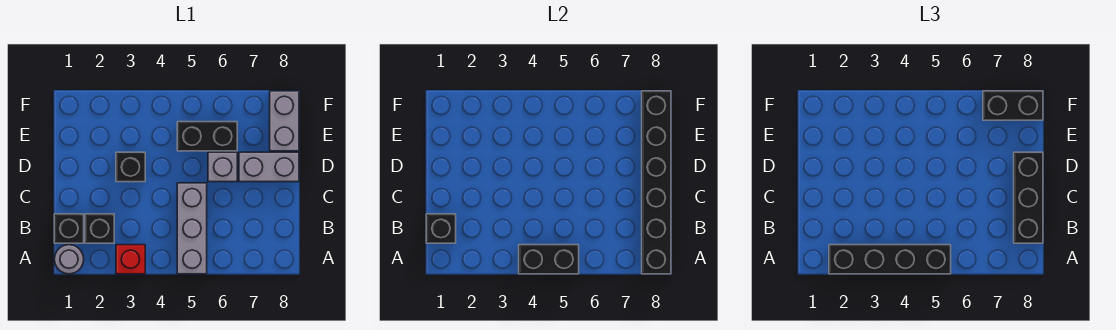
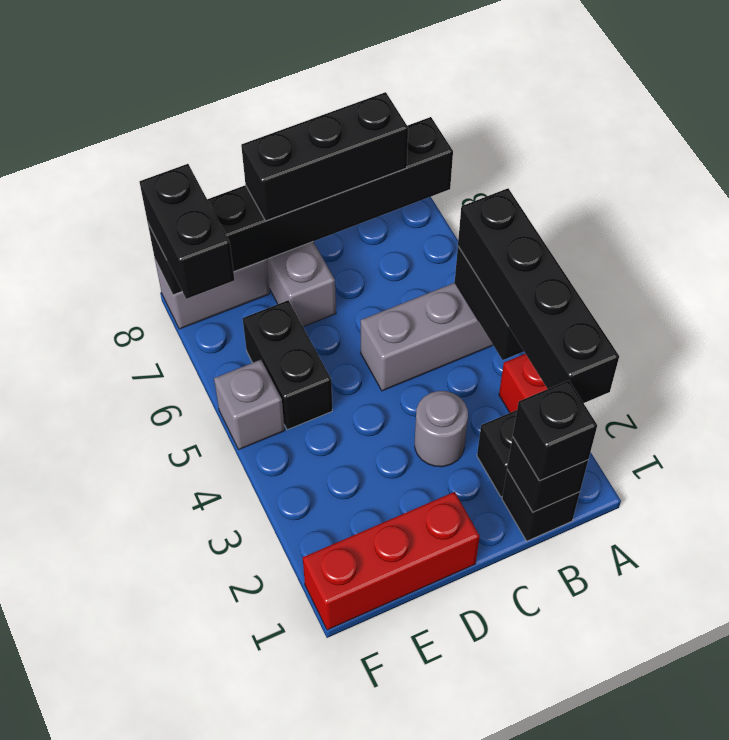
grey 1x1 round brick [54,245,84,274] -> grey 1x1 round brick moved to [415,391,468,467]
none -> red 1x3 brick [303,492,480,630]
black 1x1 brick [116,152,145,182] -> black 1x1 brick moved to [513,380,597,481]
grey 1x1 brick [208,152,237,182] -> grey 1x1 brick moved to [214,360,285,449]

